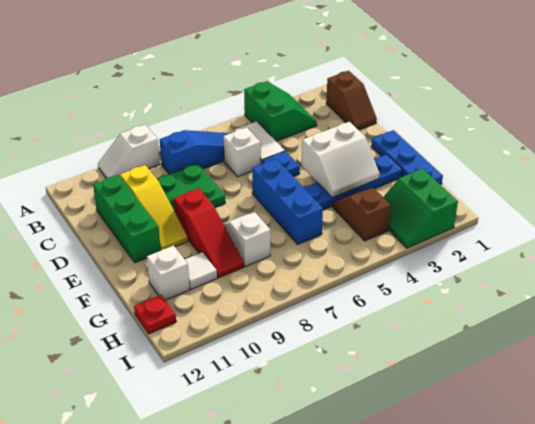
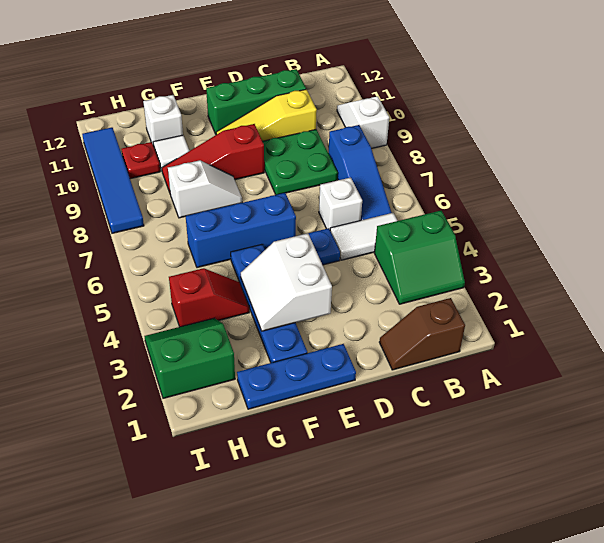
brown 1x2 slope [332,188,391,241] -> red 1x2 slope [169,268,249,327]
red 1x1 plate [134,295,176,334] -> red 1x1 plate moved to [122,142,160,179]
none -> blue 1x4 tile [82,127,144,233]

